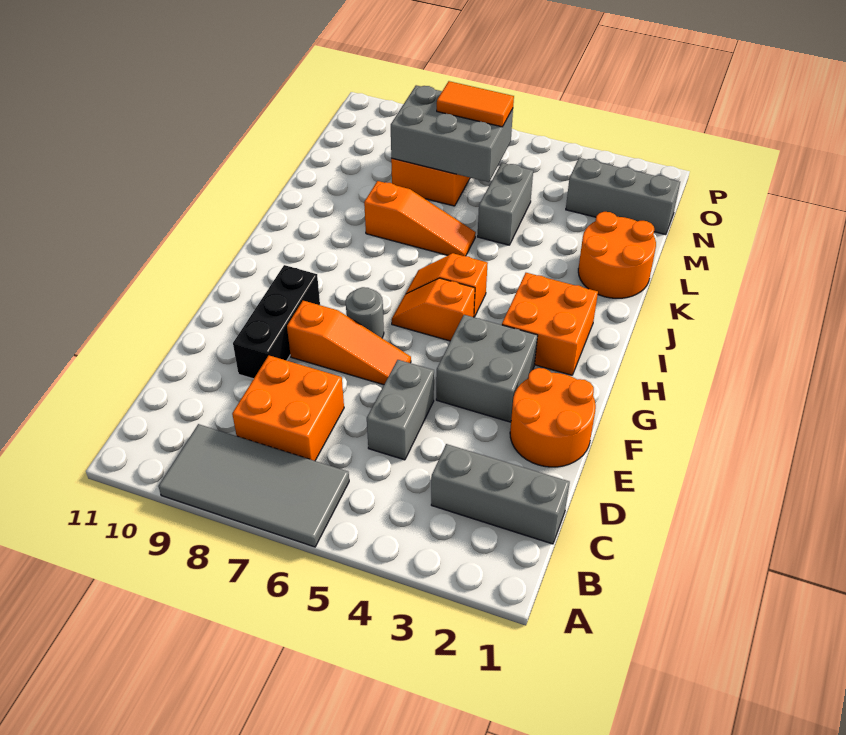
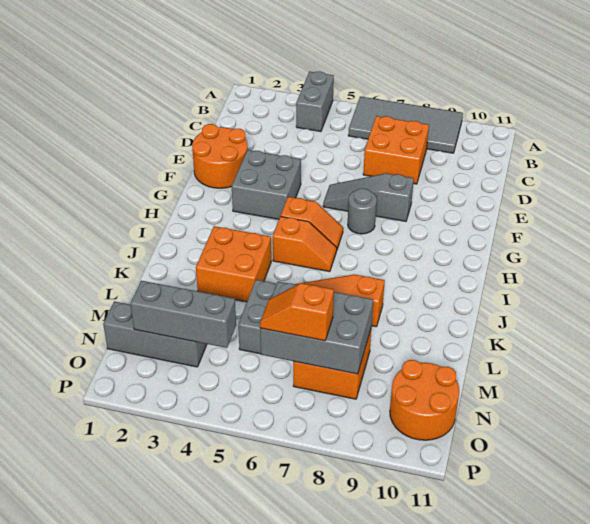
grey 1x3 brick [431,444,570,544] -> grey 1x3 brick moved to [130,281,236,348]
grey 1x2 brick [367,360,434,460] -> grey 1x2 brick moved to [296,72,334,132]
black 1x3 brick [233,265,320,379] -> none
orange 1x3 slope [287,301,411,385] -> grey 1x3 slope [323,173,414,221]
orange 2x2 brick [502,273,598,375] -> orange 2x2 brick moved to [196,226,271,302]
orange 2x2 round brick [578,212,656,298] -> orange 2x2 round brick moved to [390,360,459,440]
orange 1x2 tile [437,81,514,127] -> orange 1x2 slope [260,283,334,341]

